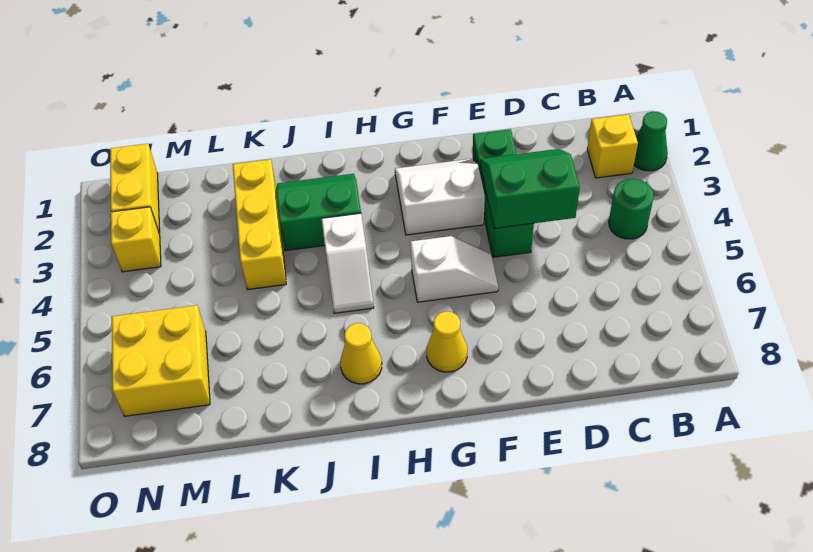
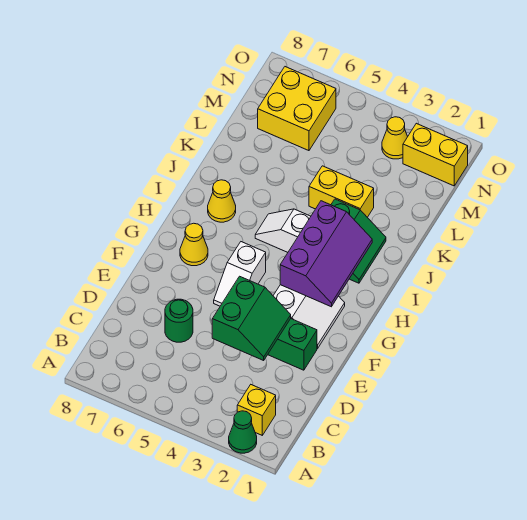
green 1x1 round brick [609,179,654,239] -> green 1x1 round brick moved to [165,299,193,342]
none -> purple 2x3 slope [280,201,372,307]
yellow 1x3 brick [233,159,286,290] -> yellow 1x2 brick [309,166,374,217]
yellow 1x1 brick [111,207,161,272] -> yellow 1x1 cone [382,117,408,159]

